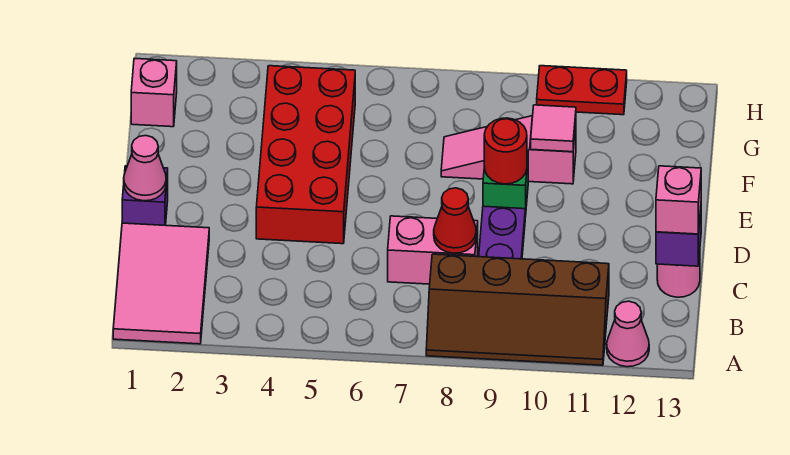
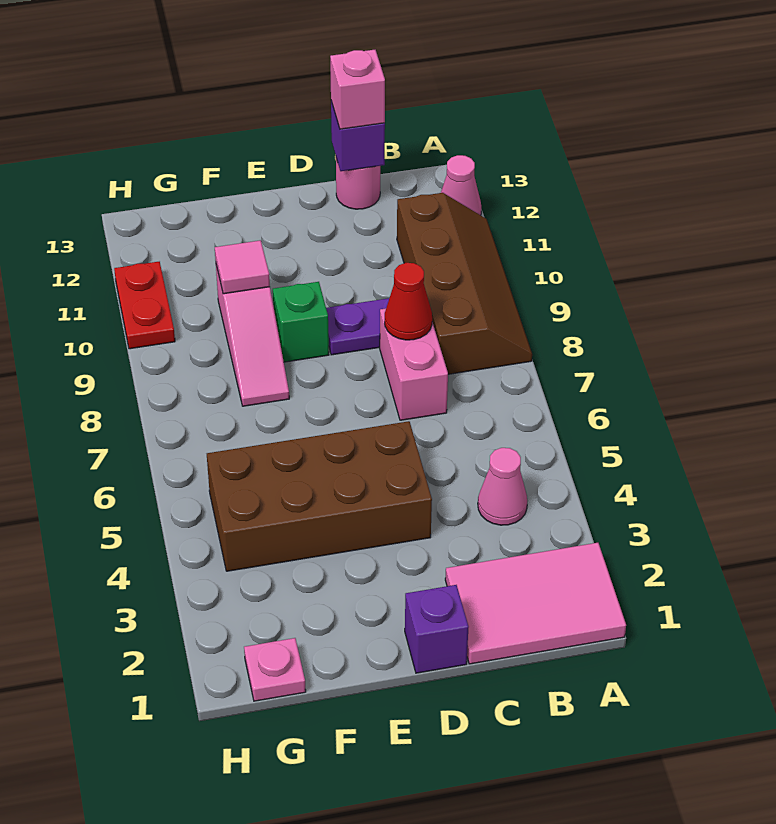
pink 1x1 cone [124,136,166,201] -> pink 1x1 cone moved to [478,448,527,525]
red 2x4 brick [256,66,355,244] -> brown 2x4 brick [207,421,432,571]
red 1x1 round brick [484,118,527,184] -> none
pink 1x1 brick [131,58,177,127] -> pink 1x1 plate [244,638,306,701]

